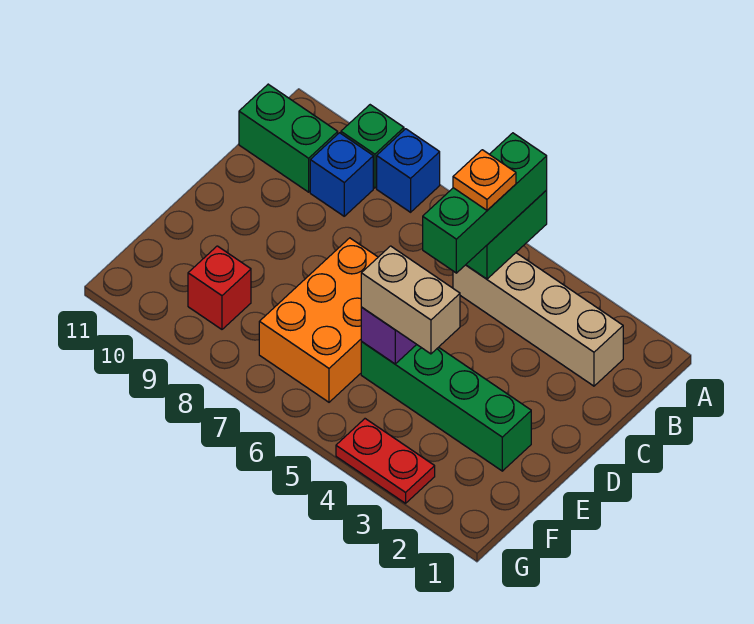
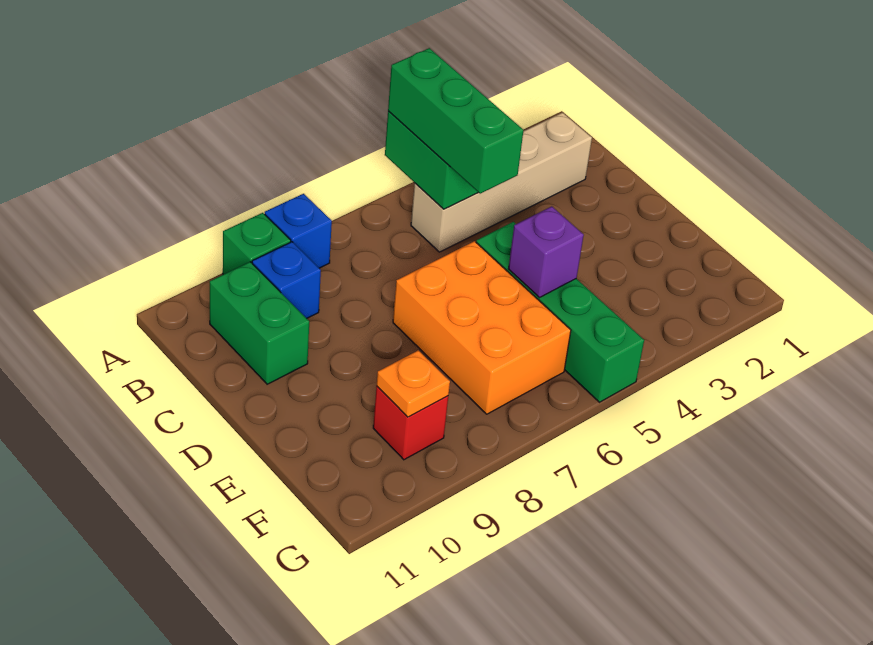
orange 1x1 plate [453,150,516,210] -> orange 1x1 plate moved to [377,350,450,417]
green 1x2 brick [239,84,338,192] -> green 1x2 brick turned to [210,262,309,384]
green 1x4 brick [361,342,531,471] -> green 1x4 brick turned to [476,222,644,402]
tan 1x2 brick [361,246,460,354] -> none
red 1x2 plate [336,419,435,503] -> none

